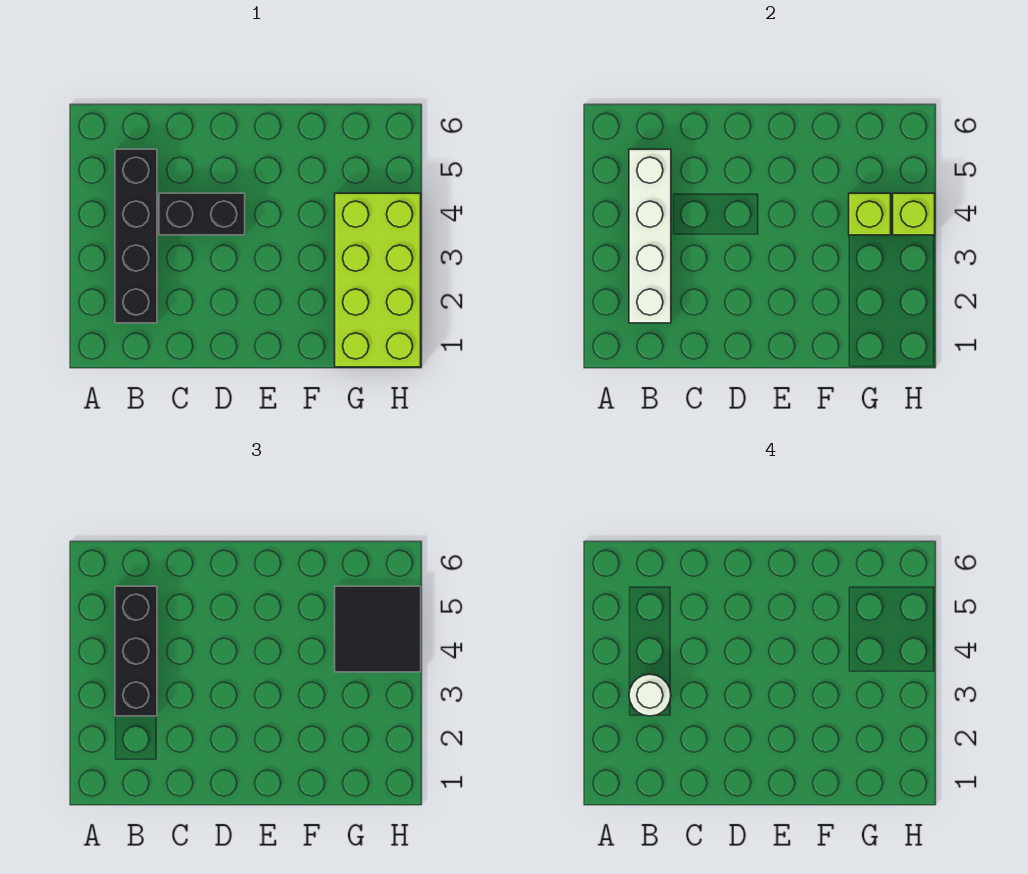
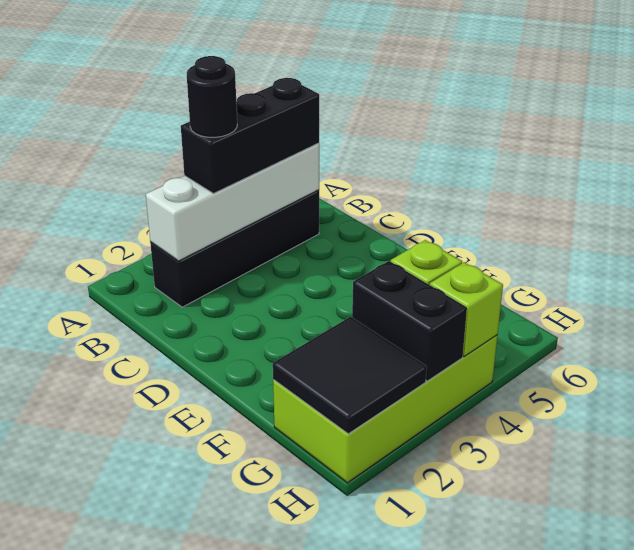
white 1x1 round brick [629,674,671,716] -> black 1x1 round brick [187,56,237,137]
black 1x2 brick [159,193,245,235] -> black 1x2 brick moved to [352,261,467,381]
black 2x2 tile [335,586,421,672] -> black 2x2 tile moved to [273,317,427,434]

